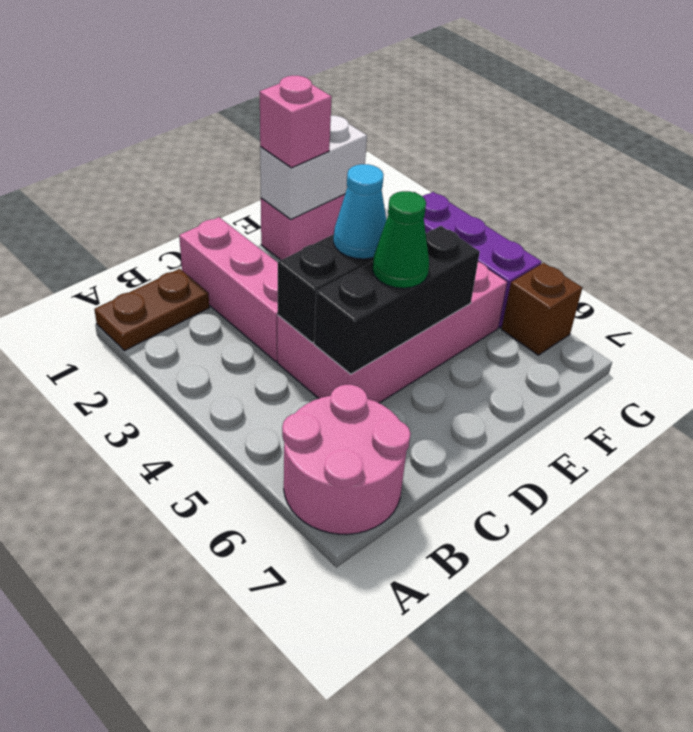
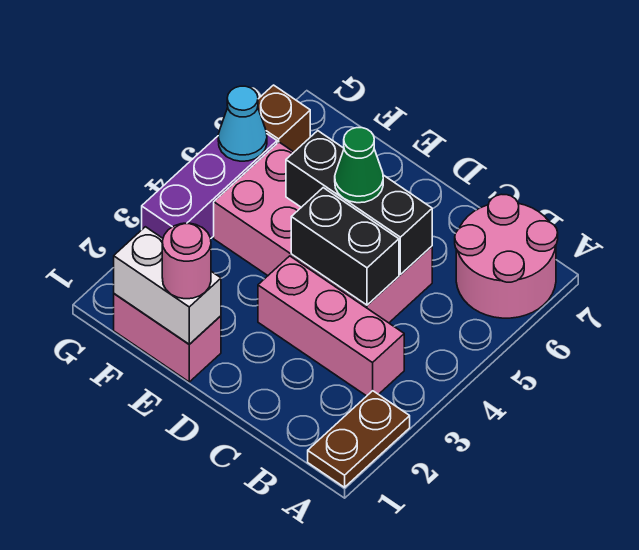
brown 1x2 plate [94,269,209,351] -> brown 1x2 plate turned to [308,391,410,487]
pink 1x3 brick [179,217,278,361] -> pink 1x3 brick turned to [258,256,404,396]
cyan 1x1 cone [334,164,386,259] -> cyan 1x1 cone moved to [218,86,267,161]
pink 1x1 brick [260,76,332,168] -> pink 1x1 round brick [162,223,211,299]

